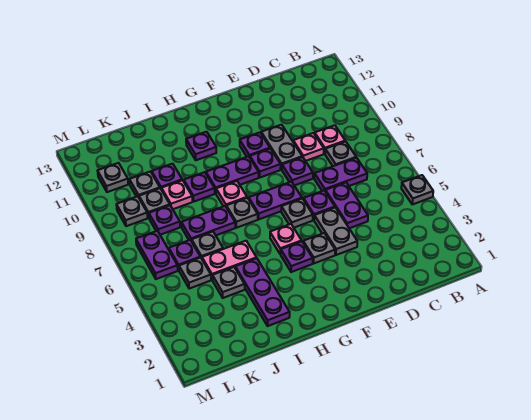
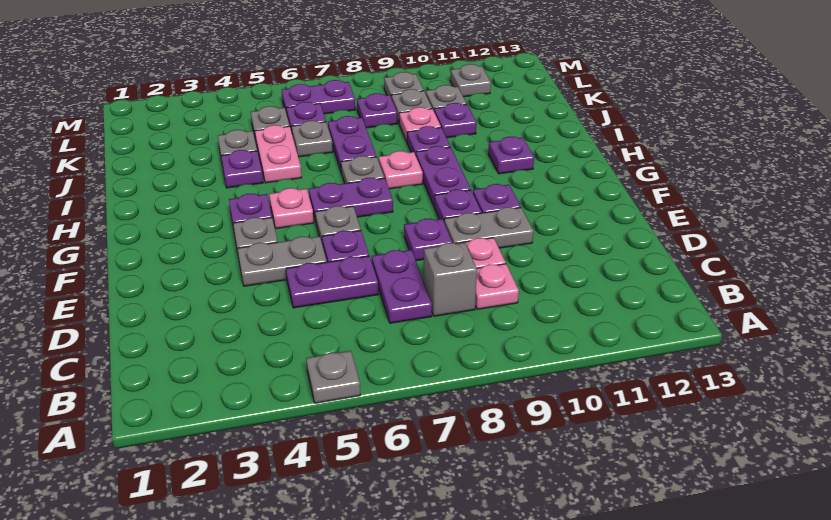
grey 1x1 plate [325,141,356,166] -> grey 1x1 brick [424,243,477,316]
purple 1x2 plate [249,182,302,219] -> purple 1x2 plate turned to [309,178,393,222]
purple 1x3 plate [235,258,290,326] -> purple 1x1 plate [221,150,263,188]

